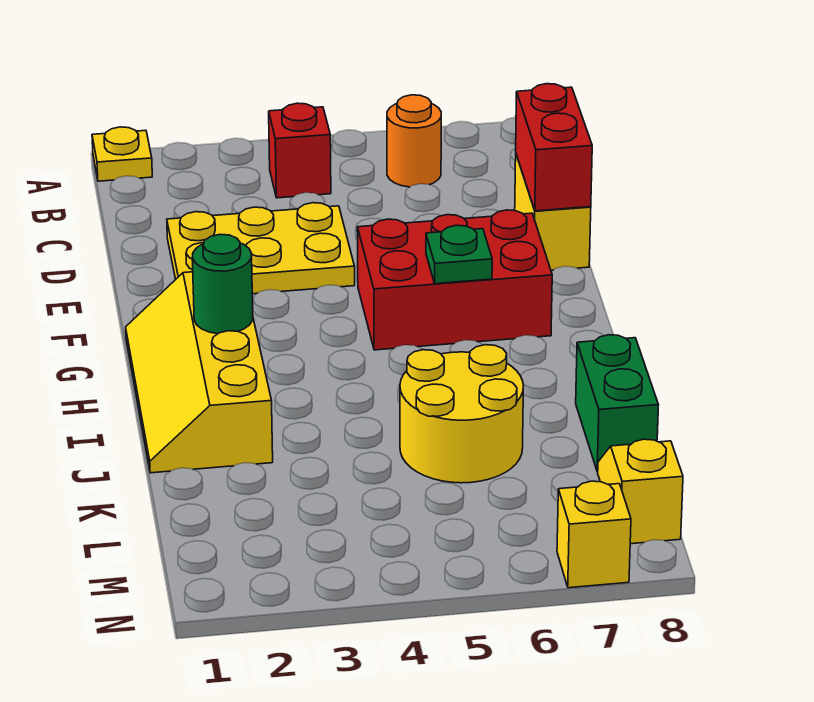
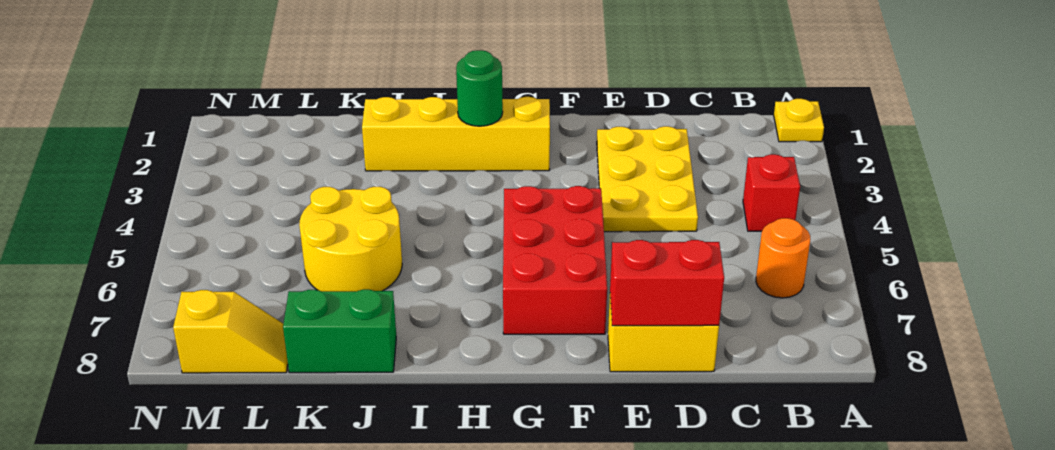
green 1x1 plate [426,225,492,284] -> none
yellow 1x1 brick [557,481,631,588] -> none

